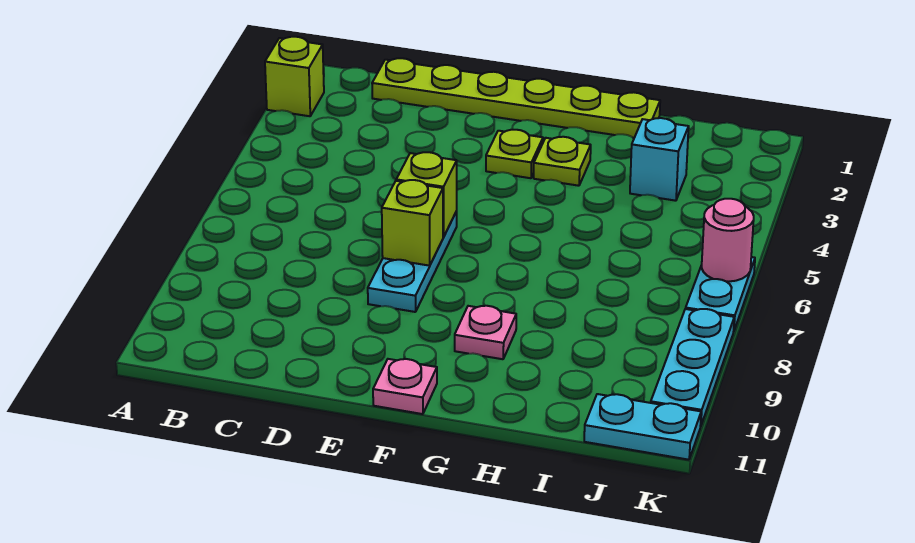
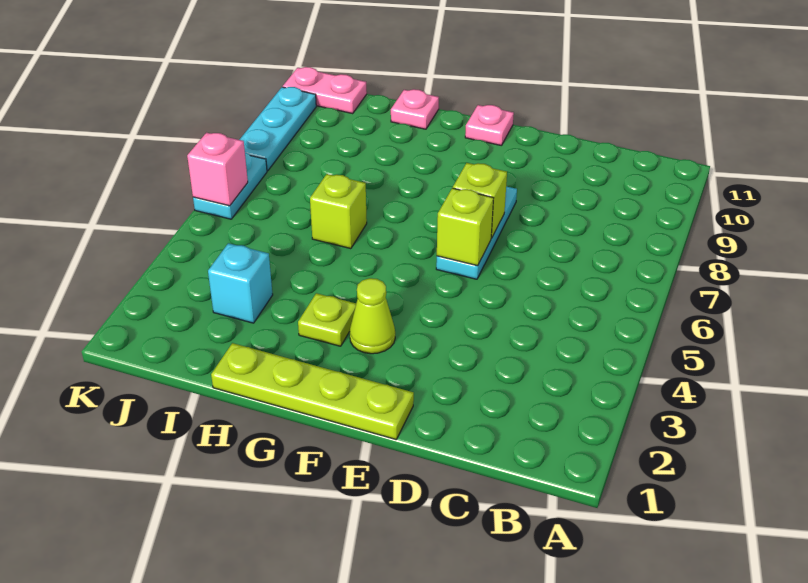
lime 1x1 brick [265,37,324,116] -> lime 1x1 brick moved to [310,174,367,249]
lime 1x6 plate [372,58,660,138] -> lime 1x4 plate [211,343,414,439]
lime 1x1 plate [486,129,543,178] -> lime 1x1 cone [350,278,395,354]
pink 1x1 plate [455,306,516,359] -> pink 1x1 plate moved to [391,89,439,129]
cyan 1x2 plate [584,394,701,460] -> pink 1x2 plate [283,67,367,113]
pink 1x1 round brick [702,199,754,282] -> pink 1x1 brick [187,133,248,206]

